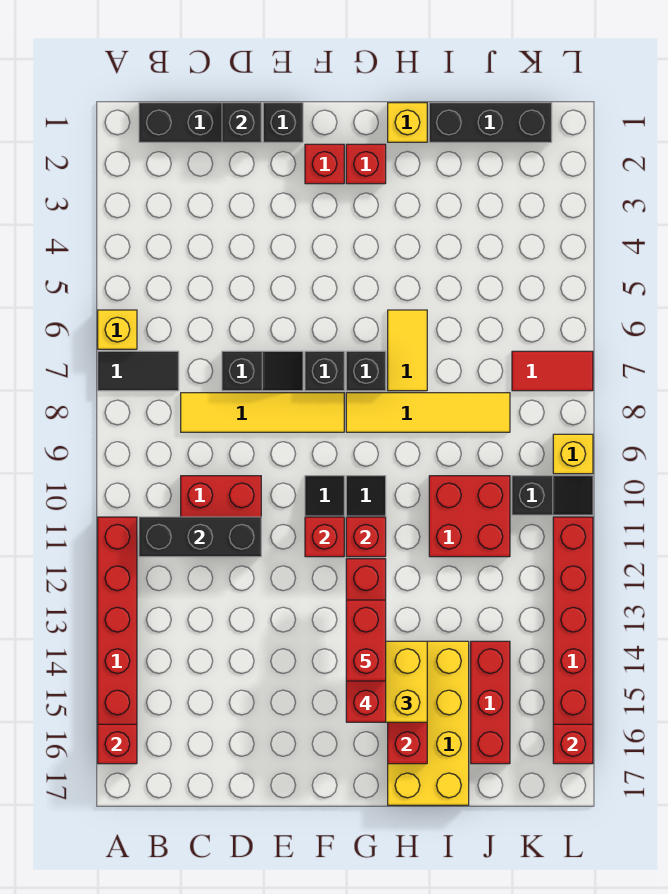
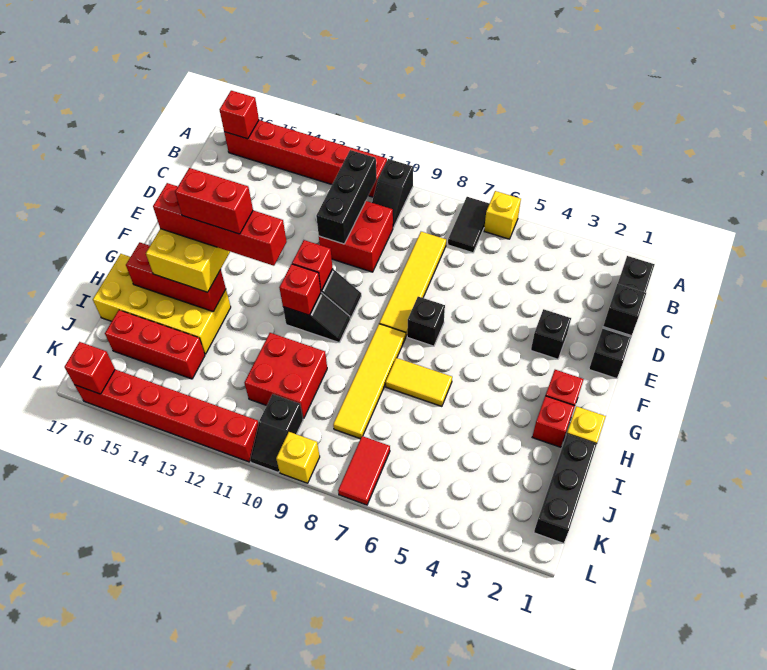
black 1x2 slope [222,351,303,391] -> black 1x2 slope moved to [372,159,413,228]
red 1x1 brick [305,144,344,184] -> red 1x1 brick moved to [532,396,574,447]
black 1x1 brick [346,351,386,391] -> black 1x1 brick moved to [531,309,571,359]

